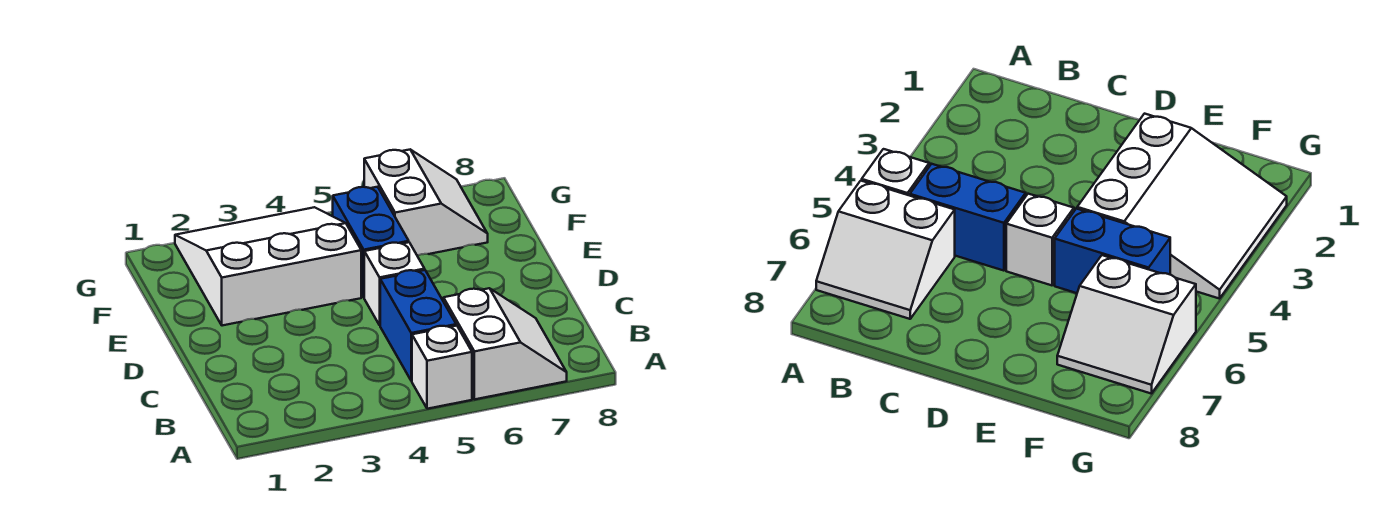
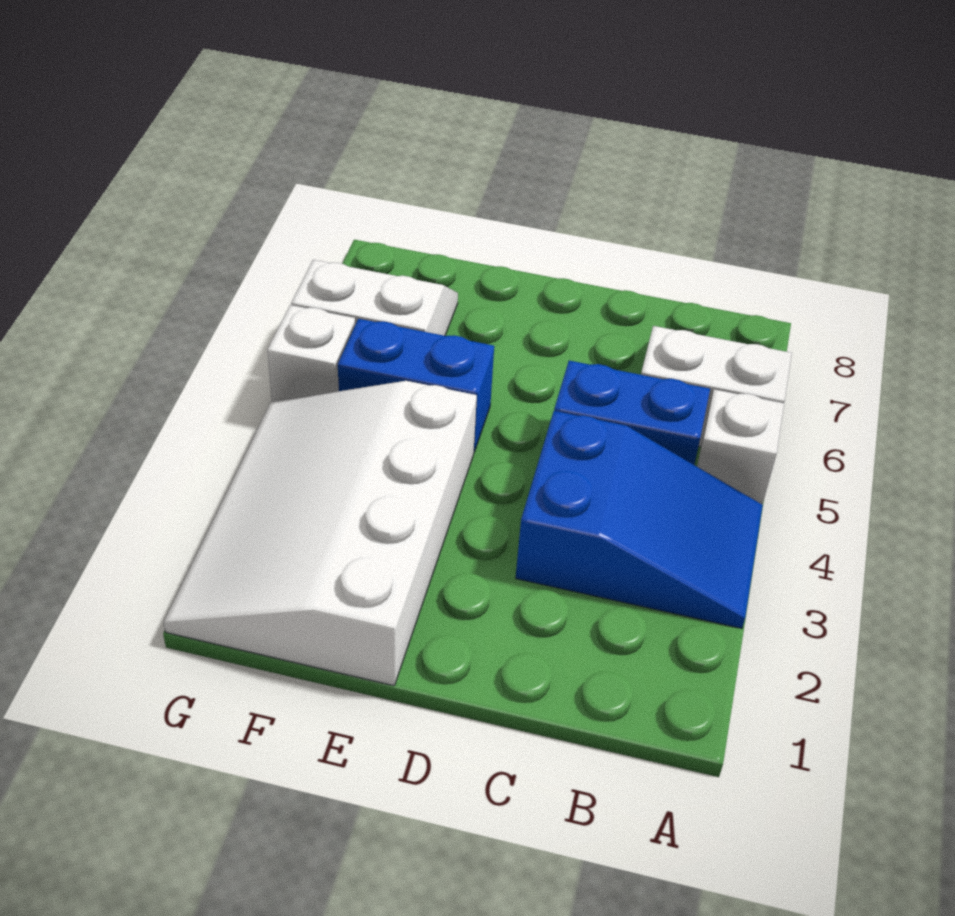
none -> blue 2x3 slope [516,411,763,628]
white 1x1 brick [364,242,425,325] -> white 1x1 brick moved to [267,305,355,402]
white 3x3 slope [175,207,361,326] -> white 3x4 slope [164,381,477,686]

